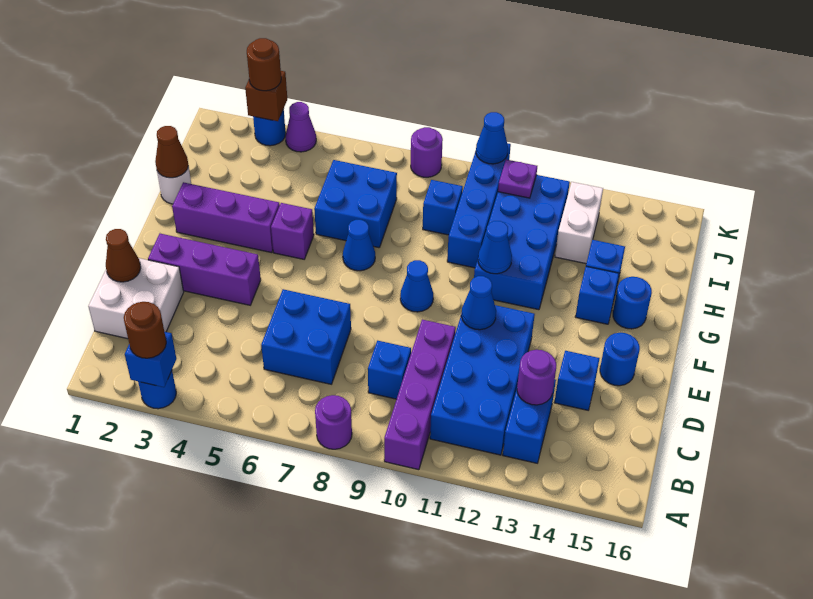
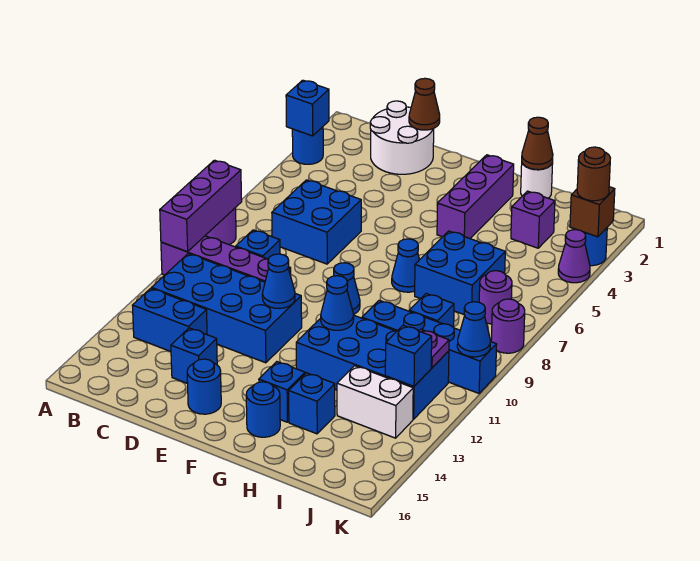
brown 1x1 round brick [124,302,166,358] -> none
white 2x2 brick [88,258,184,339] -> white 2x2 round brick [370,101,434,174]
purple 1x1 round brick [517,350,556,405] -> purple 1x1 round brick moved to [479,271,512,324]
purple 1x3 brick [148,234,261,305] -> purple 1x3 brick moved to [160,160,242,252]
purple 1x1 brick [271,203,314,259] -> purple 1x1 brick moved to [511,191,555,248]
none -> blue 1x1 brick [385,325,432,386]

